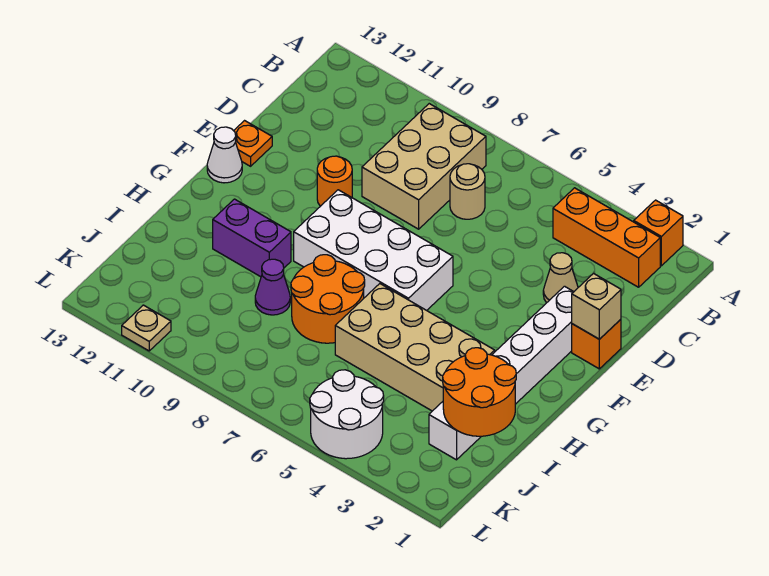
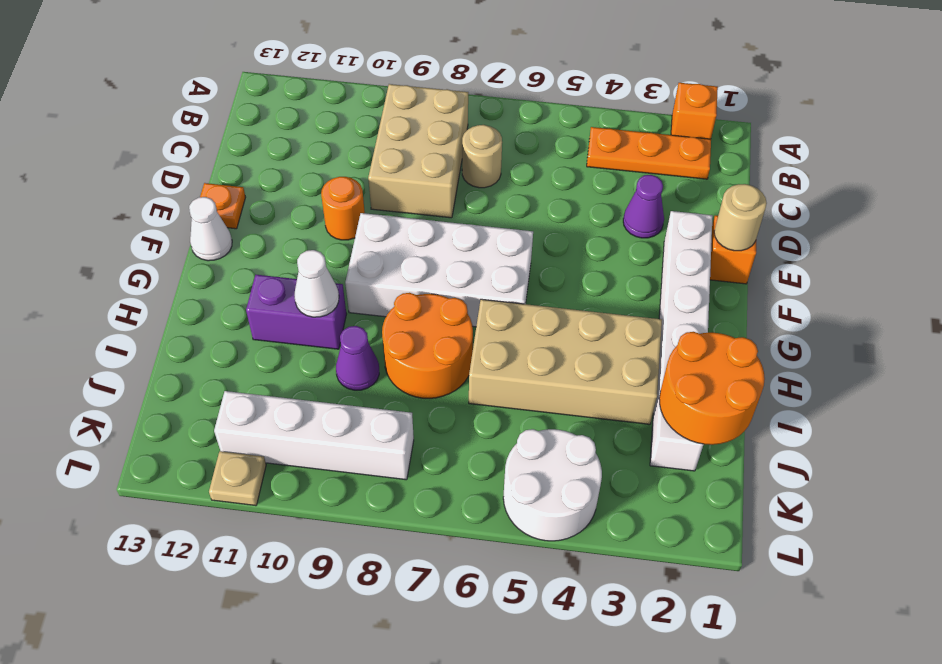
orange 1x3 brick [553,188,660,287] -> orange 1x3 plate [587,127,711,179]
tan 1x1 cone [543,253,578,303] -> purple 1x1 cone [623,175,664,238]
tan 1x1 brick [572,274,621,339] -> tan 1x1 round brick [714,184,767,251]
none -> white 1x1 cone [294,250,339,317]
none -> white 1x4 brick [214,391,414,480]

